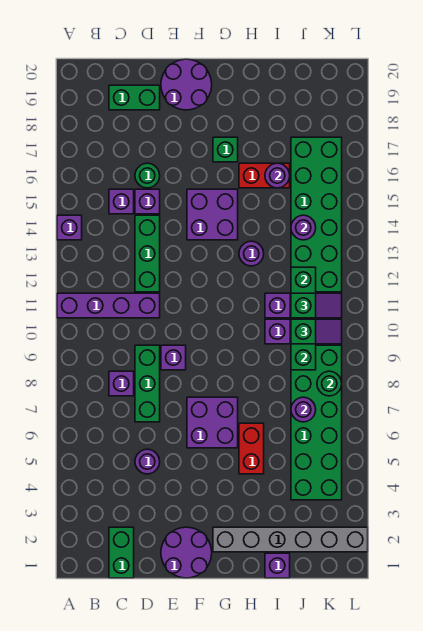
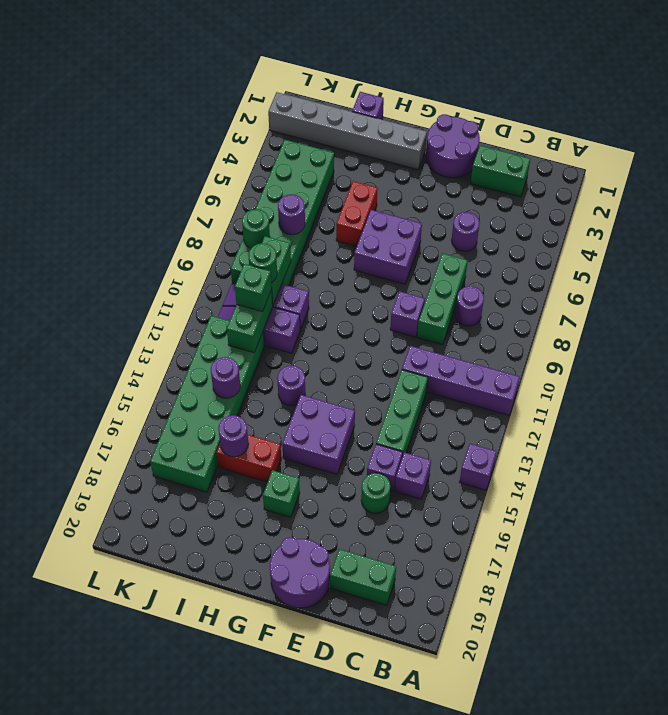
green 1x2 brick [109,527,134,578] -> green 1x2 brick turned to [471,145,530,197]
purple 1x1 brick [109,371,134,396] -> purple 1x1 round brick [455,286,484,326]
green 1x1 brick [291,319,316,344] -> green 1x1 round brick [248,243,277,283]

